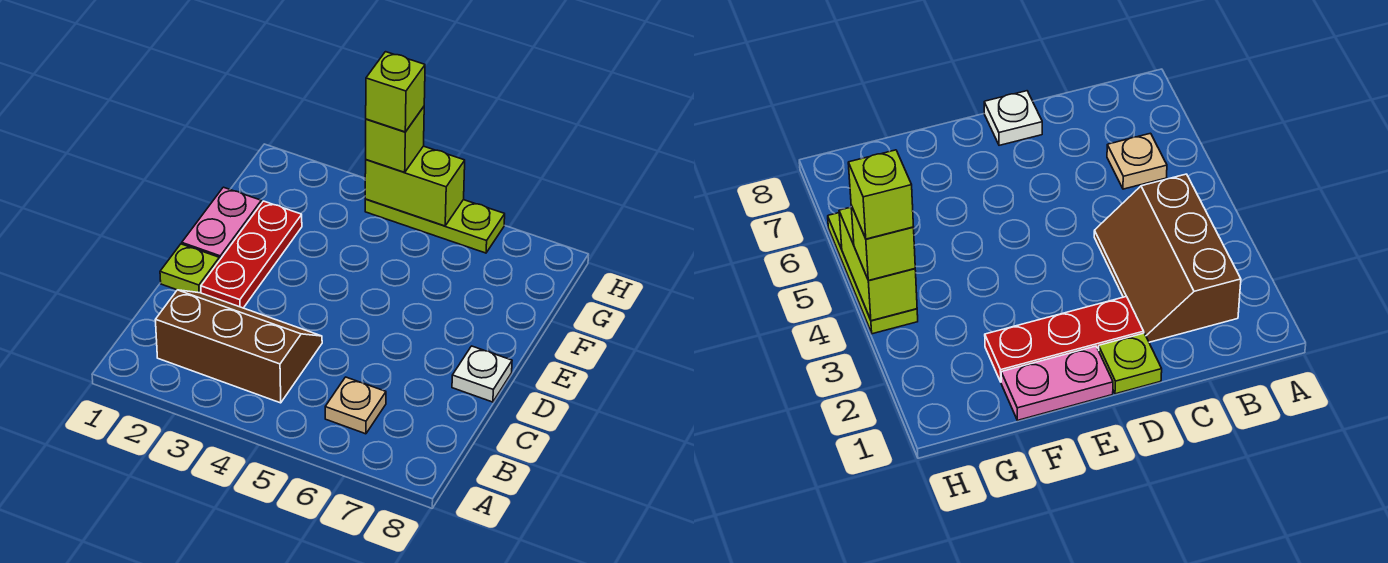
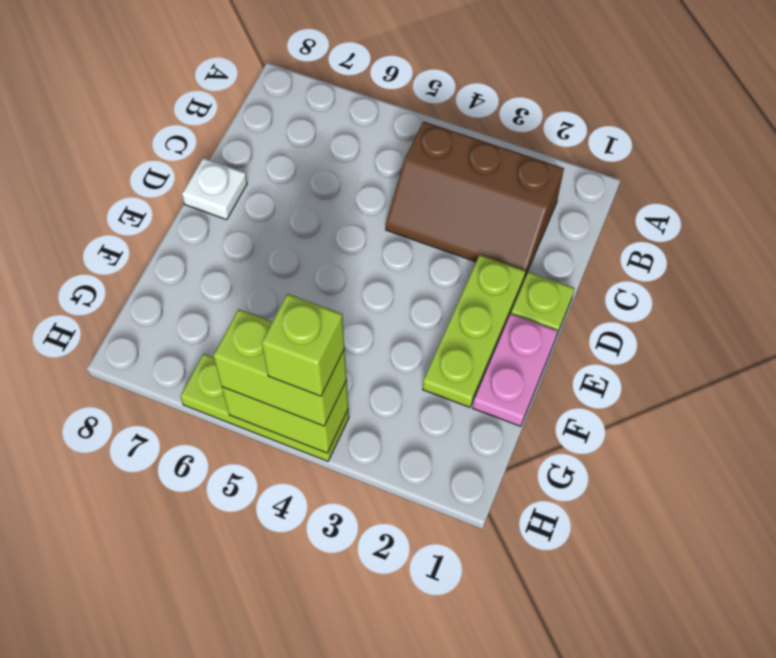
tan 1x1 plate [325,377,386,434] -> none
red 1x3 plate [201,201,302,308] -> lime 1x3 plate [423,255,525,407]
lime 1x1 brick [366,107,424,172] -> lime 1x2 brick [213,309,347,426]

